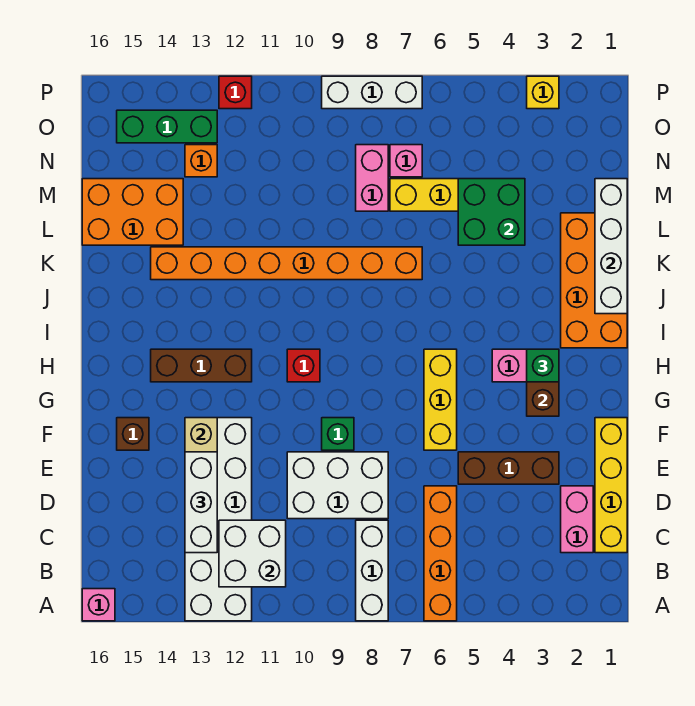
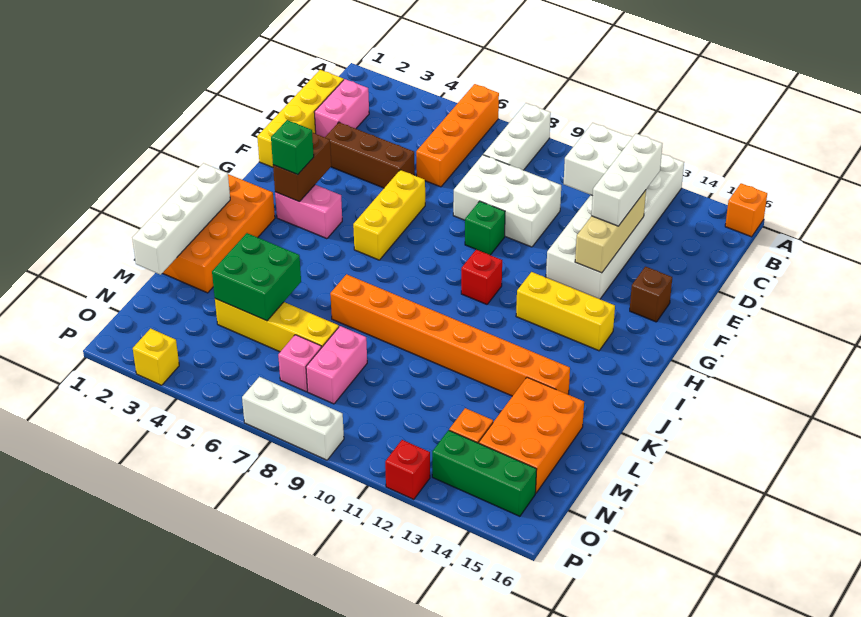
pink 1x1 brick [82,589,115,621] -> orange 1x1 brick [725,183,767,237]
brown 1x3 brick [151,349,252,382] -> yellow 1x3 brick [516,272,615,351]
orange 2x3 brick [82,179,183,245] -> orange 2x3 brick turned to [479,377,584,493]

